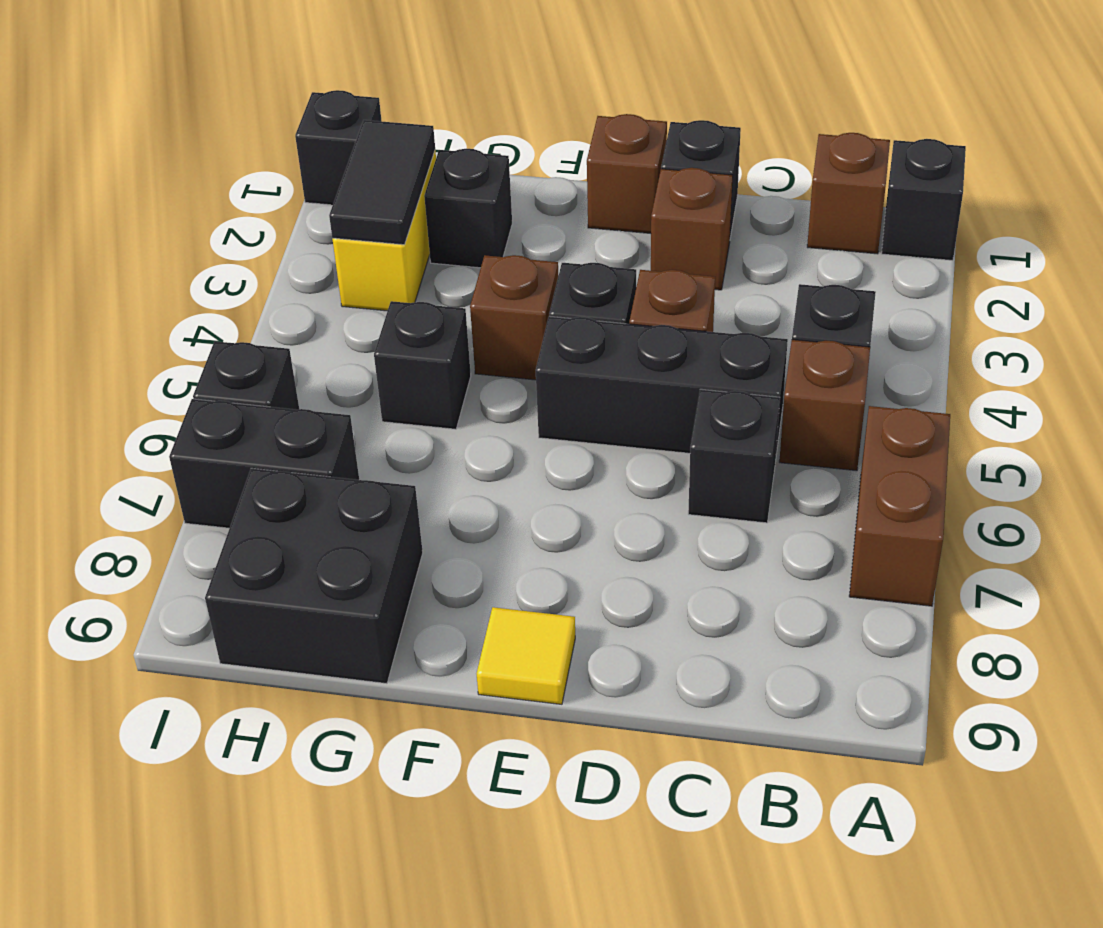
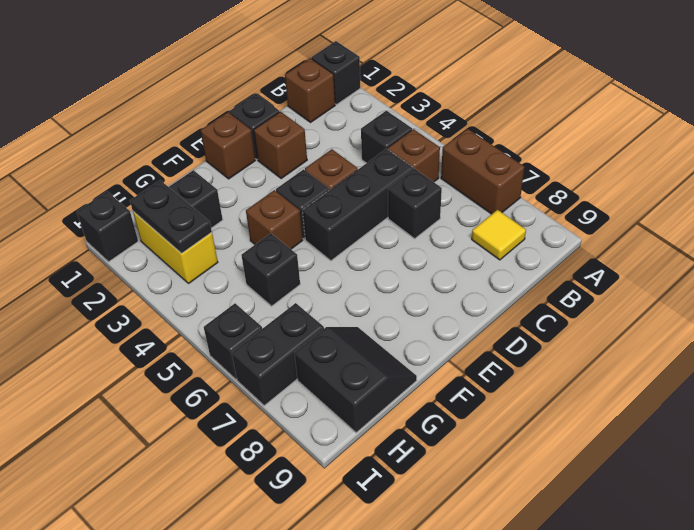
yellow 1x1 tile [477,607,575,704] -> yellow 1x1 tile moved to [472,210,526,260]
black 2x2 brick [205,468,423,684] -> black 2x2 slope [294,327,417,433]
black 1x2 tile [329,120,435,245] -> black 1x2 plate [130,180,212,253]

